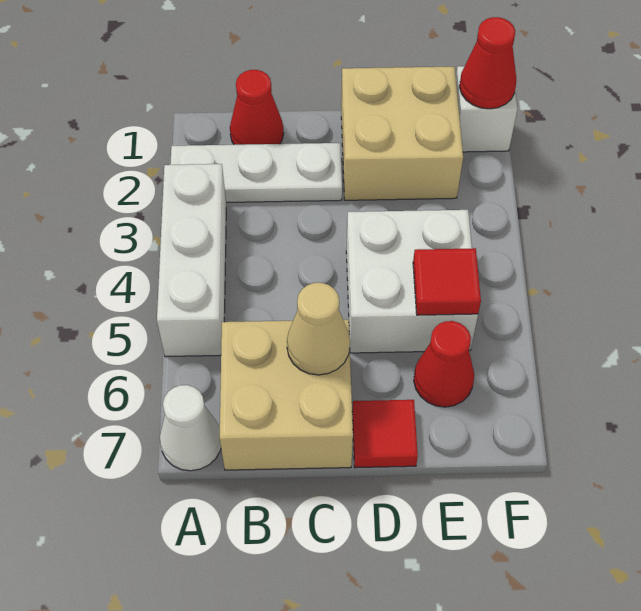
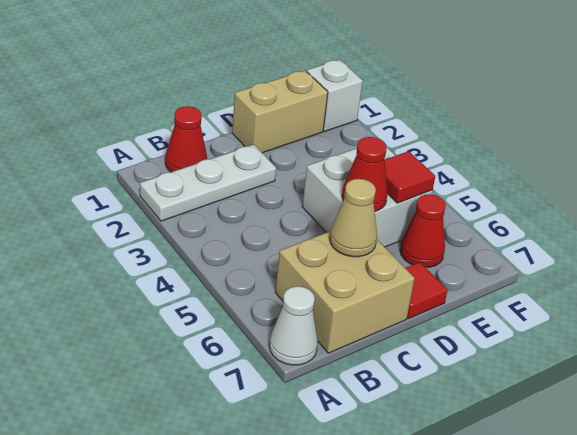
white 1x3 brick [157,164,226,357] -> none
tan 2x2 brick [341,67,463,200] -> tan 1x2 brick [232,71,328,153]
red 1x1 cone [460,17,516,109] -> red 1x1 cone moved to [342,137,388,211]

